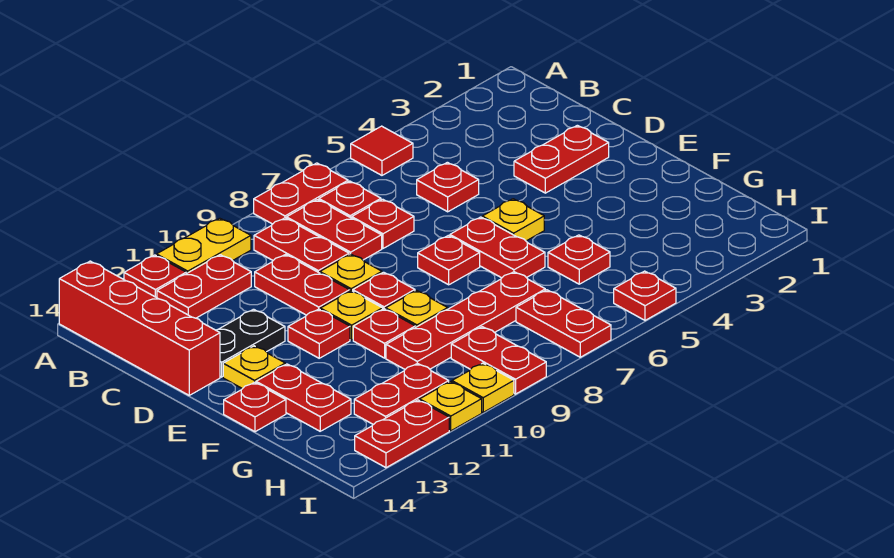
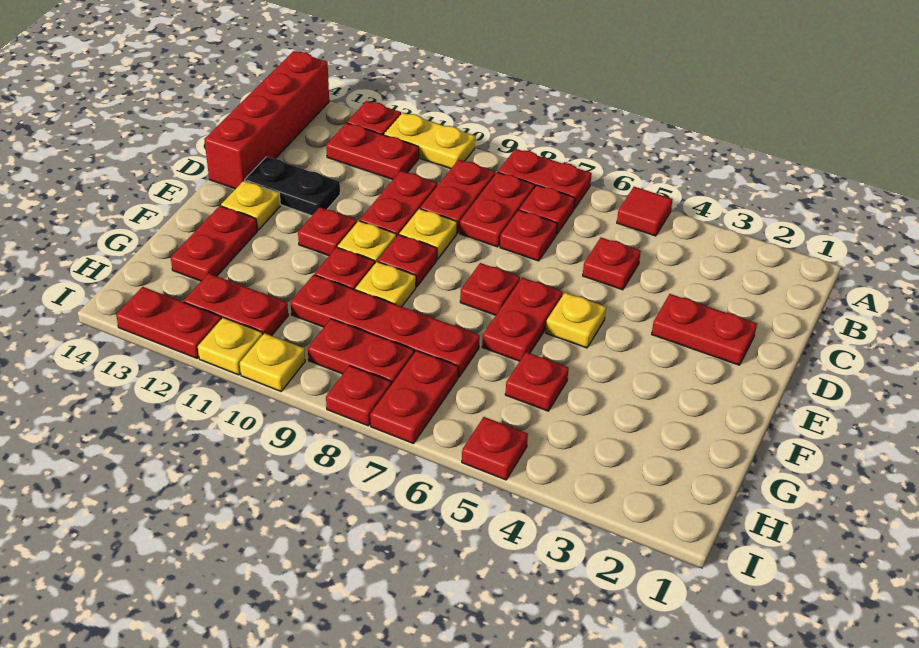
red 1x1 plate [224,382,286,432] -> red 1x1 plate moved to [326,366,391,426]
red 1x2 plate [451,327,546,394] -> red 1x2 plate turned to [308,319,414,385]

